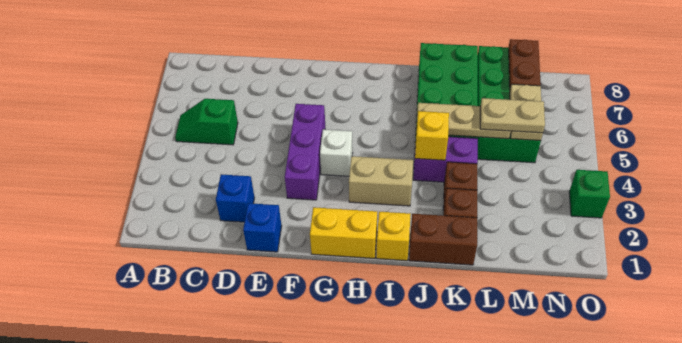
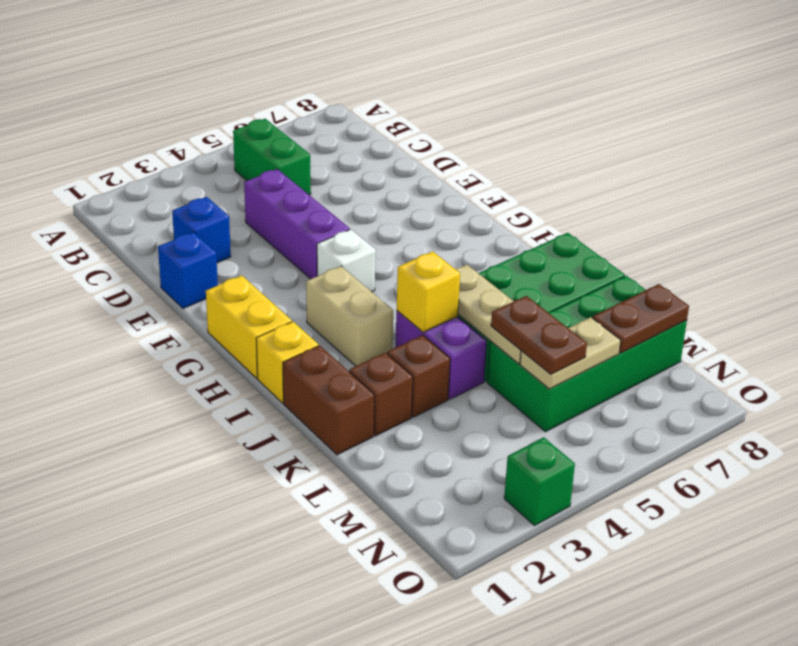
green 1x2 slope [175,99,238,145] -> green 1x2 brick [233,119,311,195]
purple 1x3 brick [285,104,325,200] -> purple 1x3 brick turned to [244,169,350,279]
tan 1x2 plate [480,98,545,133] -> brown 1x2 plate [491,296,587,374]

